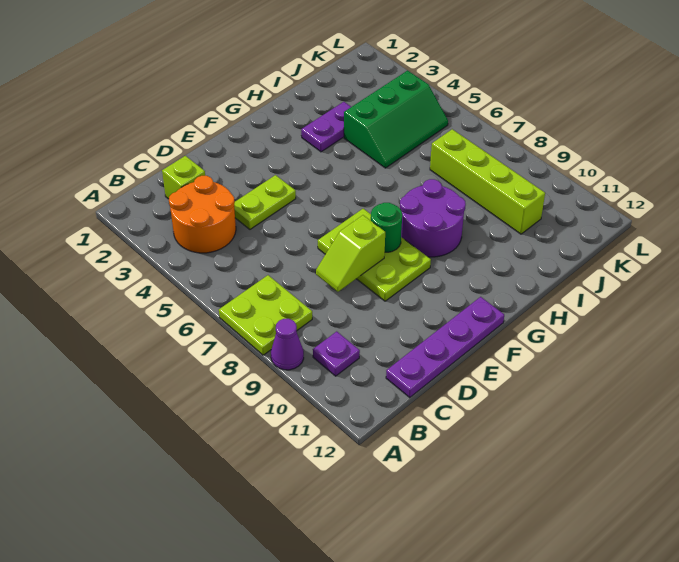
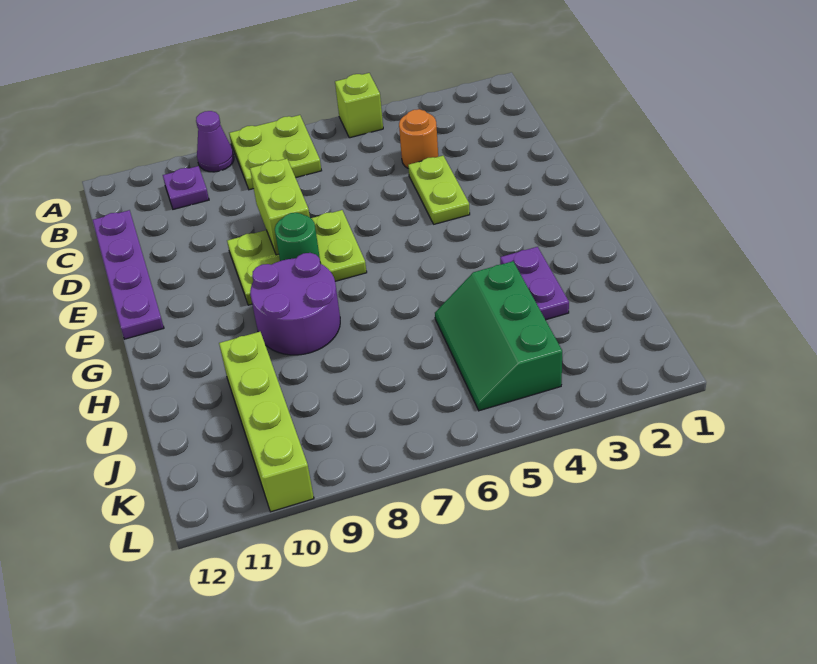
orange 2x2 round brick [169,176,236,253] -> orange 1x1 round brick [399,109,438,168]
lime 1x1 brick [162,156,205,199] -> lime 1x1 brick moved to [335,73,383,138]
lime 1x2 slope [316,215,385,292] -> lime 1x2 brick [250,159,310,255]
lime 1x4 brick [430,129,545,234] -> lime 1x4 brick turned to [219,332,314,512]

